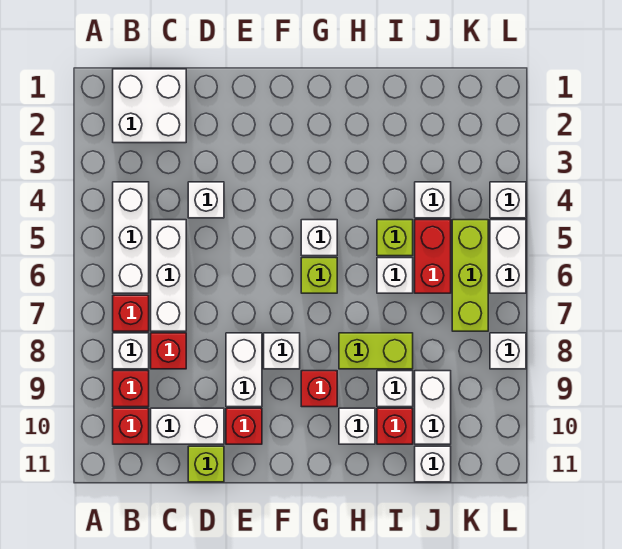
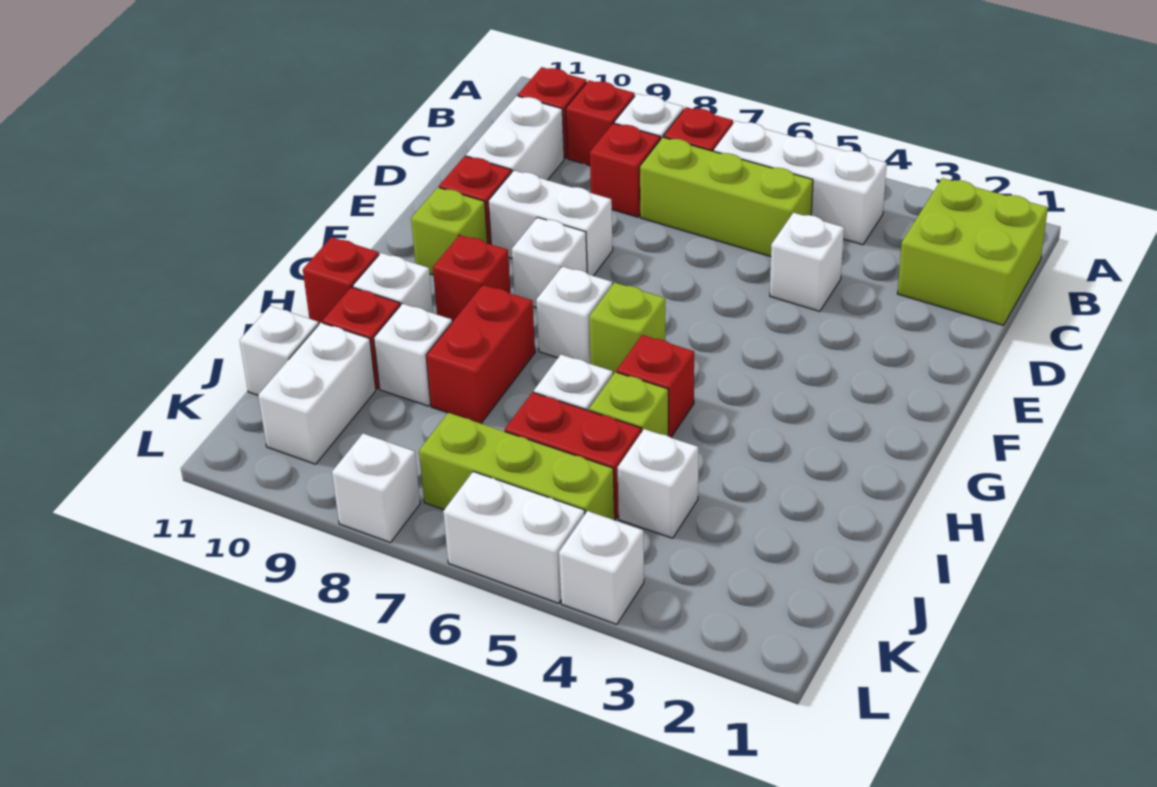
white 2x2 brick [113,69,186,143] -> lime 2x2 brick [898,178,1048,325]
white 1x3 brick [151,220,186,331] -> lime 1x3 brick [640,137,813,257]
lime 1x1 brick [188,446,224,482] -> lime 1x1 brick moved to [411,187,487,275]
white 1x1 brick [301,220,337,256] -> white 1x1 brick moved to [536,266,612,364]
none -> red 1x1 brick [617,335,694,437]
lime 1x2 brick [339,333,413,369] -> red 1x2 brick [426,285,535,423]
none -> red 1x1 brick [303,237,379,324]
white 1x2 brick [415,371,451,444] -> white 1x2 brick turned to [258,323,376,464]

